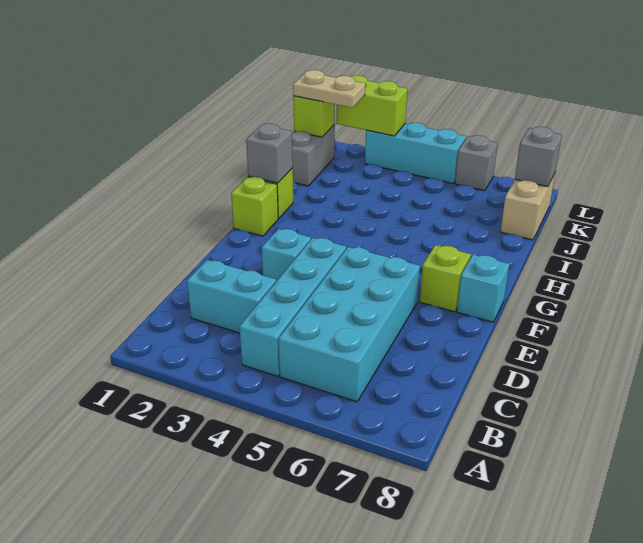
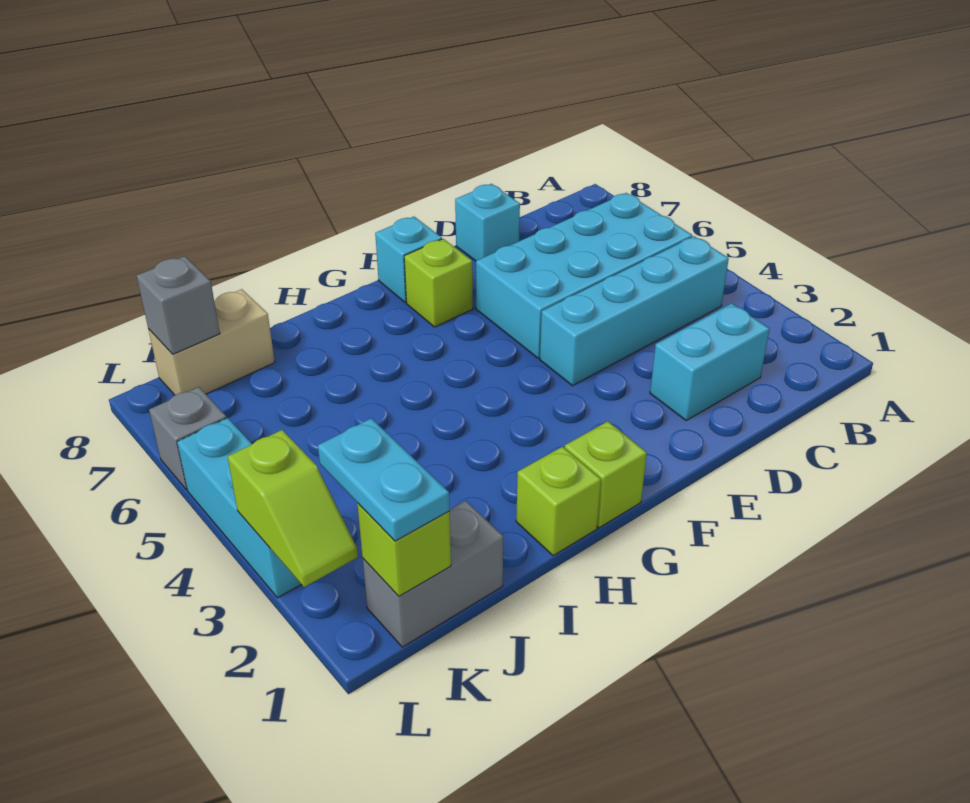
cyan 1x2 brick [187,260,276,333] -> cyan 1x2 brick turned to [650,303,770,421]
cyan 1x1 brick [262,229,311,281] -> cyan 1x1 brick moved to [455,184,520,261]
grey 1x1 brick [246,123,293,183] -> none
tan 1x2 plate [293,70,365,108] -> cyan 1x2 plate [318,418,450,541]
lime 1x2 brick [337,75,407,136] -> lime 1x2 slope [228,430,358,587]

